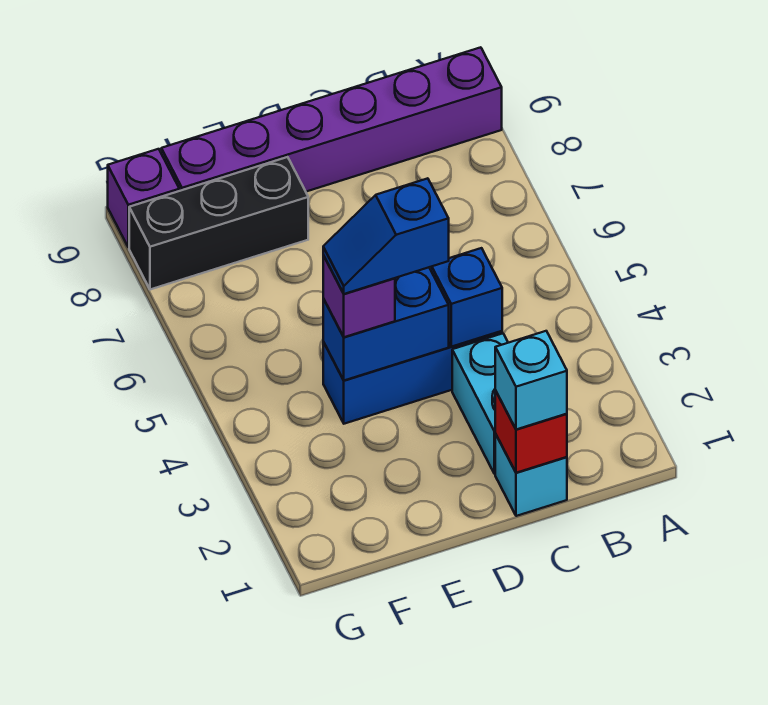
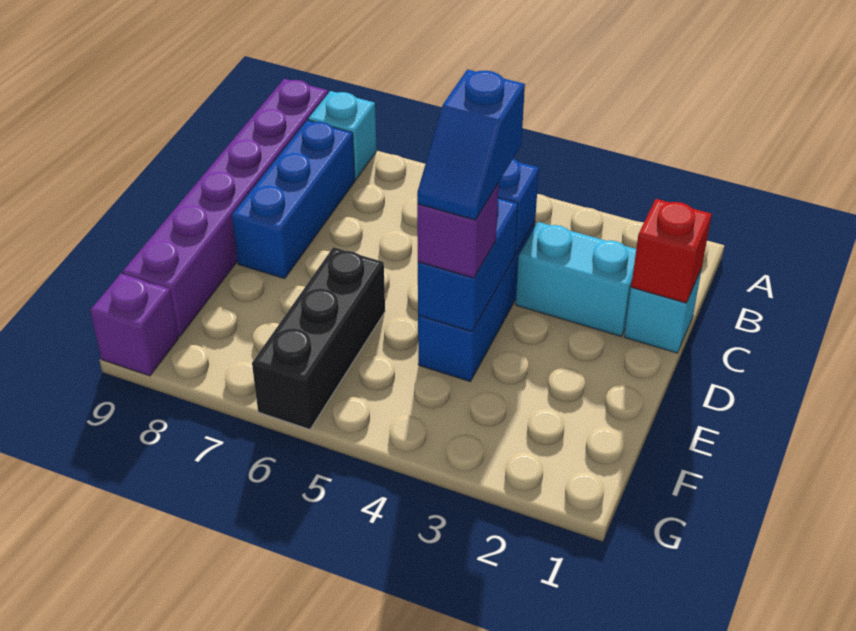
none -> blue 1x3 brick [232,120,355,279]
cyan 1x1 brick [495,331,567,430] -> cyan 1x1 brick moved to [308,91,377,180]
black 1x3 brick [129,157,308,290] -> black 1x3 brick moved to [252,247,385,430]

